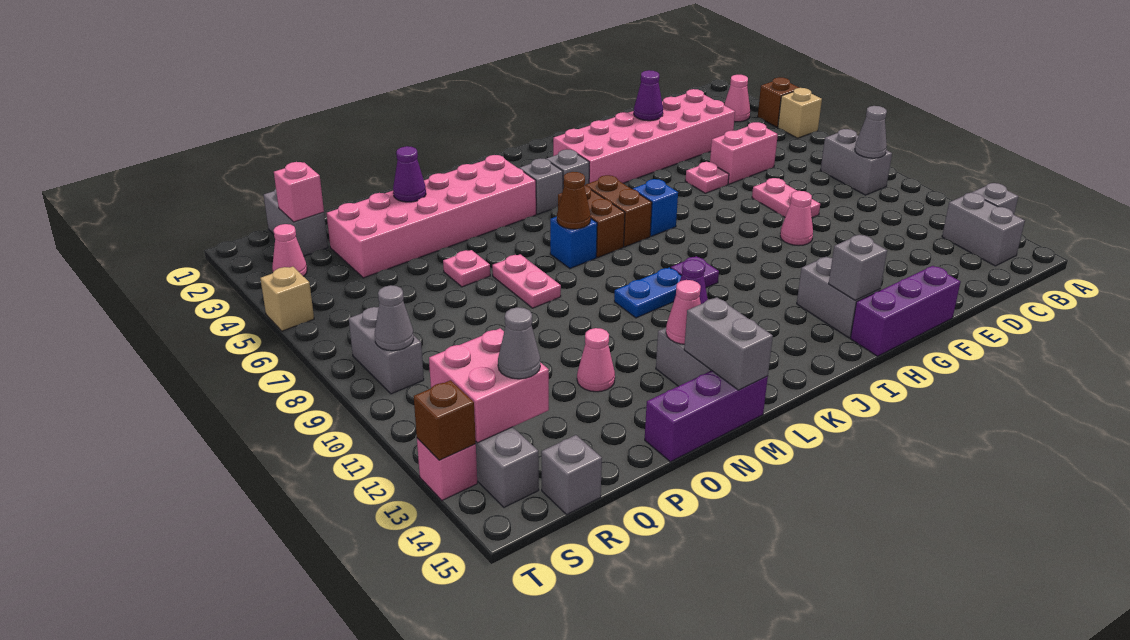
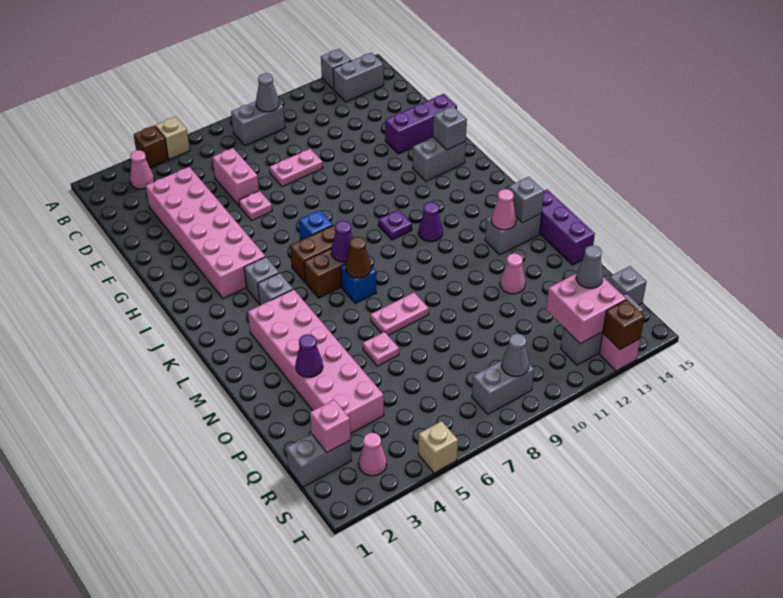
purple 1x1 cone [634,70,663,121] -> purple 1x1 cone moved to [331,221,353,262]
pink 1x1 cone [780,191,813,246] -> none
purple 1x3 brick [850,266,960,356] -> purple 1x3 brick turned to [385,94,457,154]
blue 1x2 plate [614,268,681,318] -> none
grey 1x2 brick [684,297,773,390] -> grey 1x1 brick [509,177,544,223]

